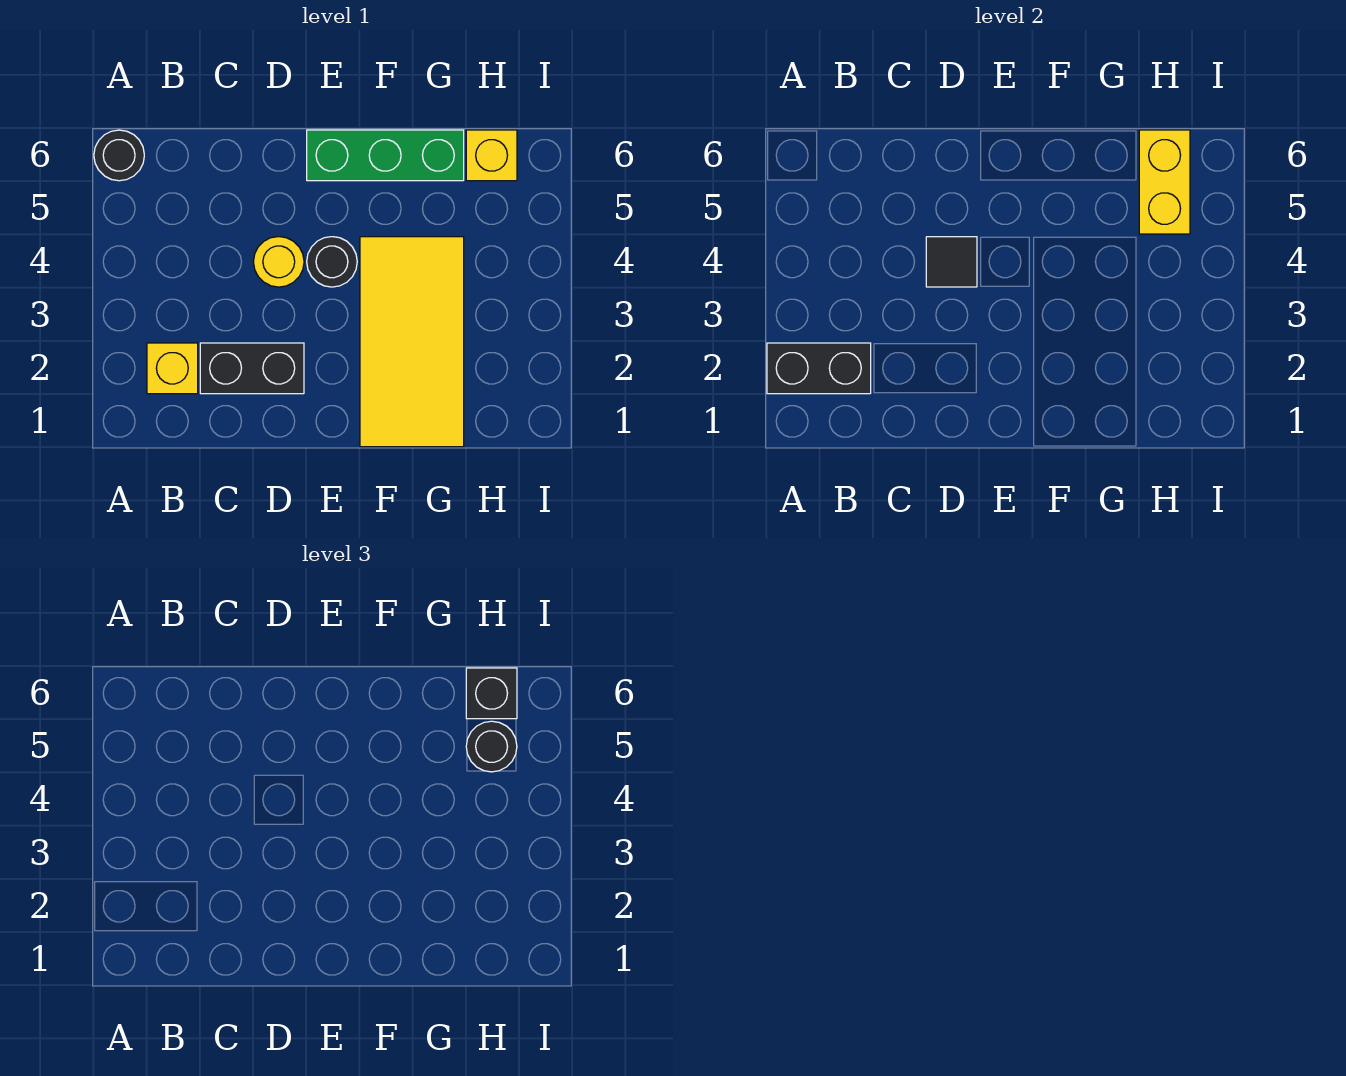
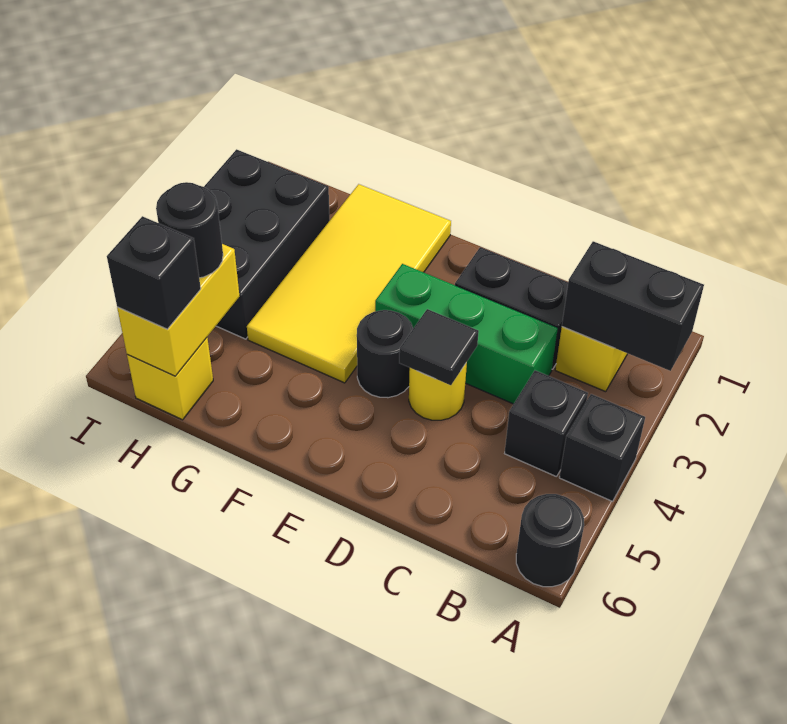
none -> black 1x1 brick [559,394,645,501]
none -> black 1x1 brick [505,370,588,477]
green 1x3 brick [307,130,464,181] -> green 1x3 brick moved to [375,264,558,404]
none -> black 2x3 brick [204,149,330,339]

